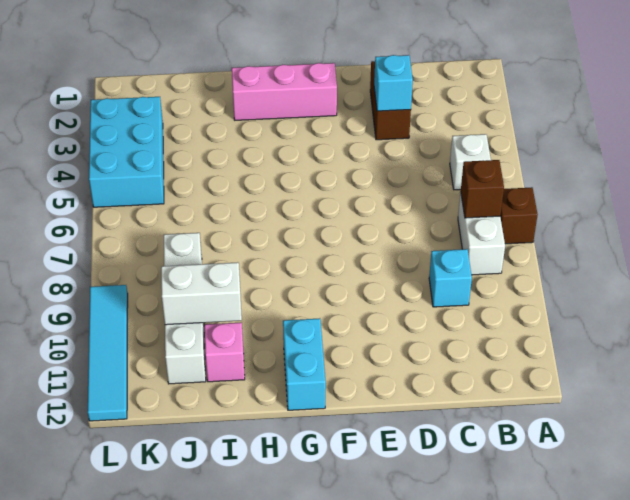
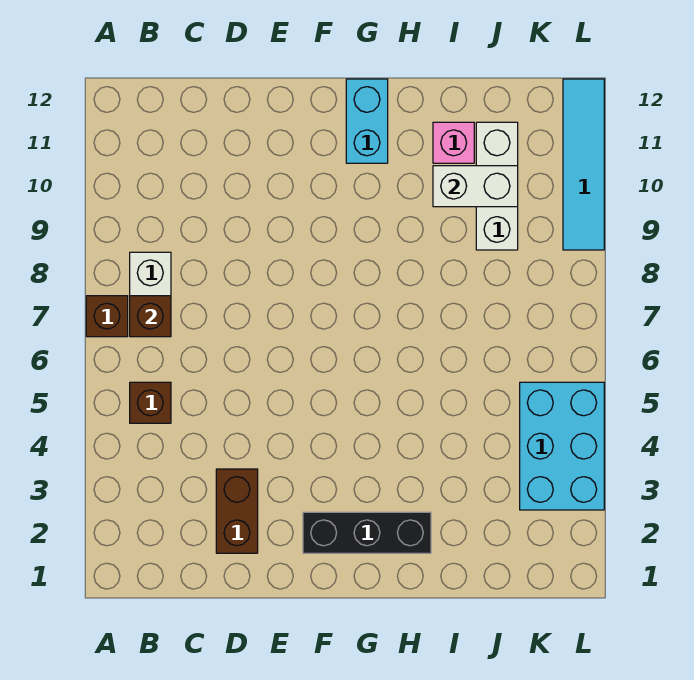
white 1x1 brick [450,134,491,190] -> brown 1x1 brick [130,382,171,423]
cyan 1x1 brick [429,249,472,307] -> none
cyan 1x1 brick [374,55,413,111] -> none
pink 1x3 brick [232,63,337,120] -> black 1x3 brick [303,512,431,553]
white 1x4 brick [164,233,206,384] -> white 1x3 brick [476,122,518,250]

